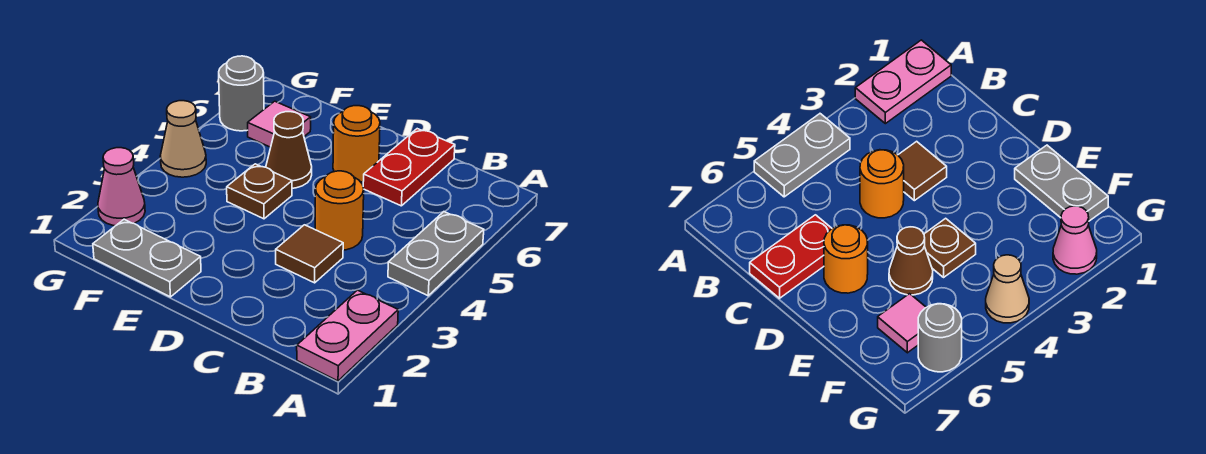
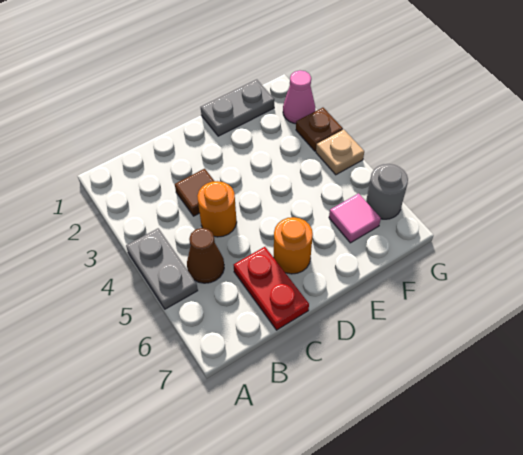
pink 1x2 plate [297,290,398,381] -> none
brown 1x1 plate [227,164,292,219] -> brown 1x1 plate moved to [296,108,343,151]
brown 1x1 cone [266,112,312,188] -> brown 1x1 cone moved to [187,228,224,283]
tan 1x1 cone [160,101,206,177] -> tan 1x1 plate [316,130,364,175]

